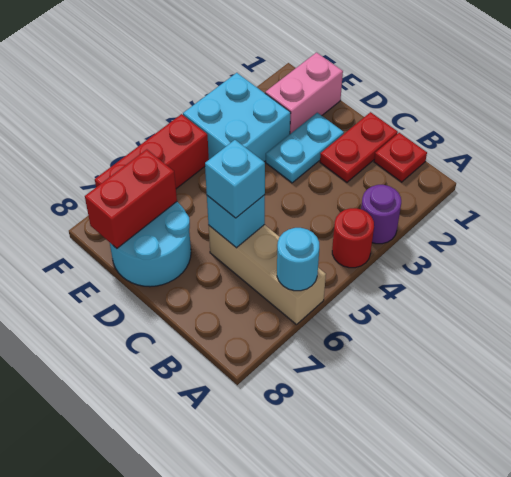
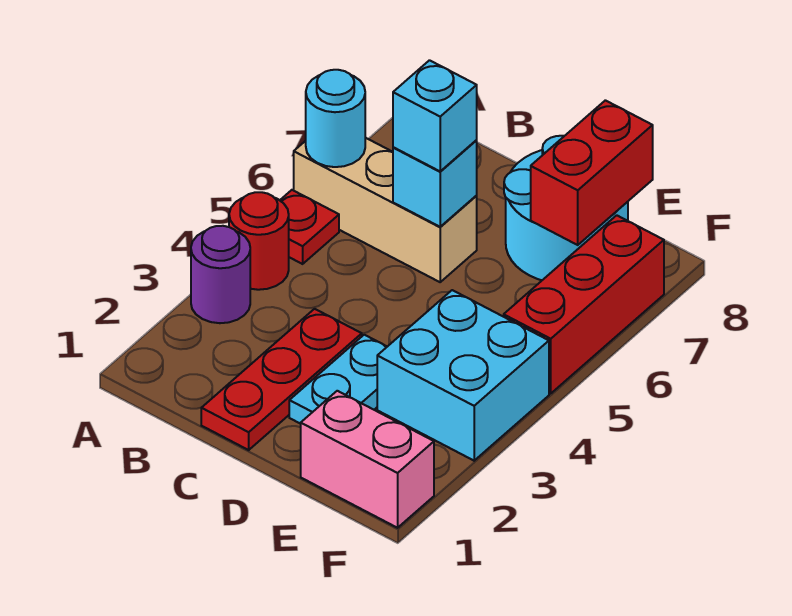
red 1x1 plate [374,133,427,182] -> red 1x1 plate moved to [280,190,339,264]
red 1x2 plate [320,112,398,182] -> red 1x3 plate [201,309,362,450]
pink 1x2 brick [265,53,343,134] -> pink 1x2 brick turned to [301,391,434,528]

